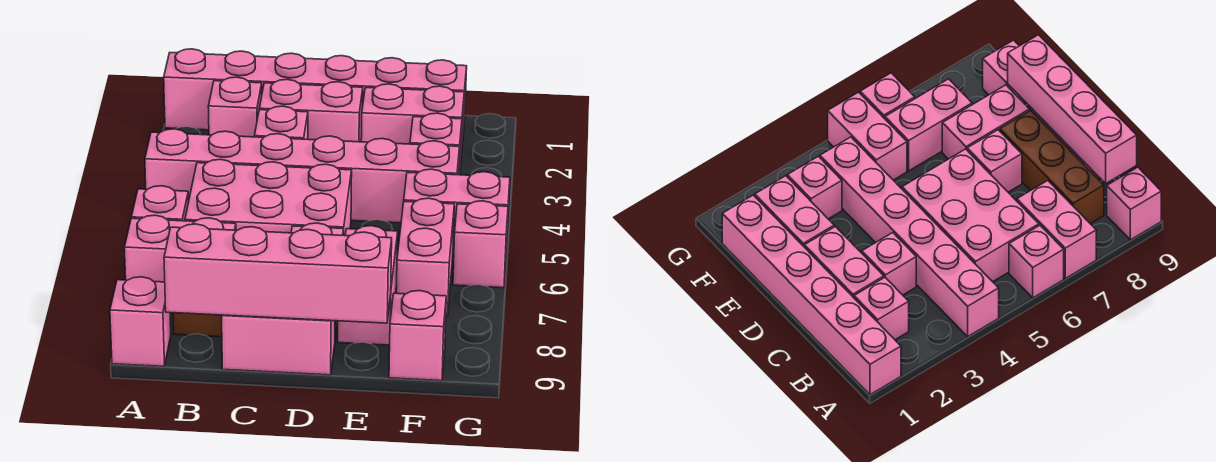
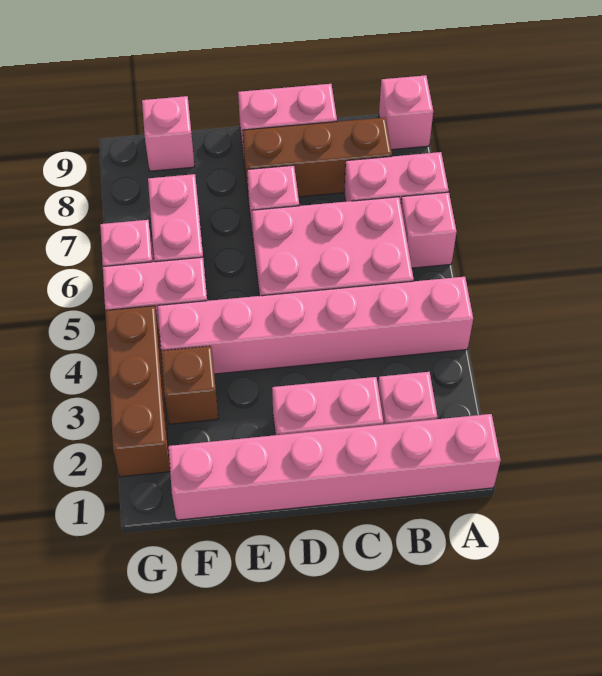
pink 1x4 brick [164,224,392,323] -> none
pink 1x1 brick [254,106,308,139] -> none
pink 1x2 brick [361,84,464,168] -> none
pink 1x2 brick [338,226,398,345] -> none
pink 1x1 brick [410,113,462,175] -> brown 1x1 brick [161,346,218,424]
none -> brown 1x3 brick [105,306,170,477]

